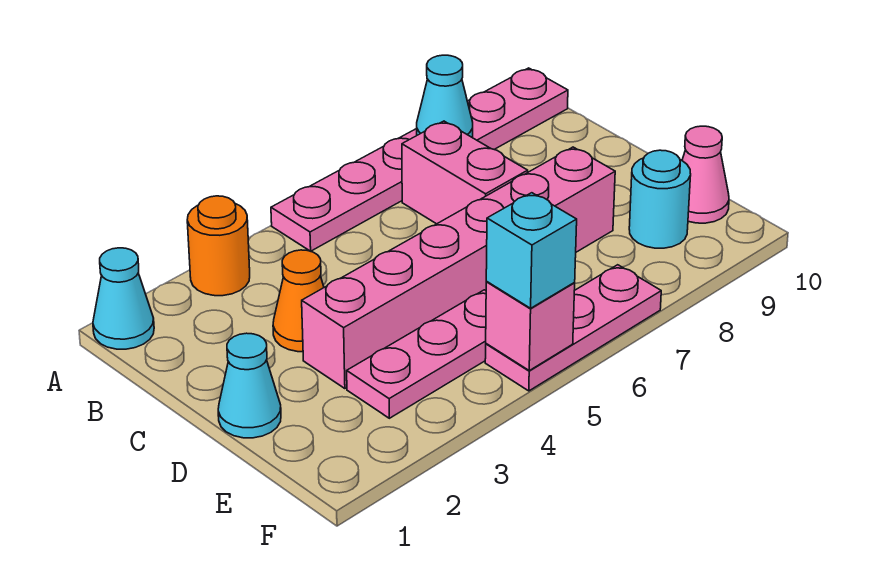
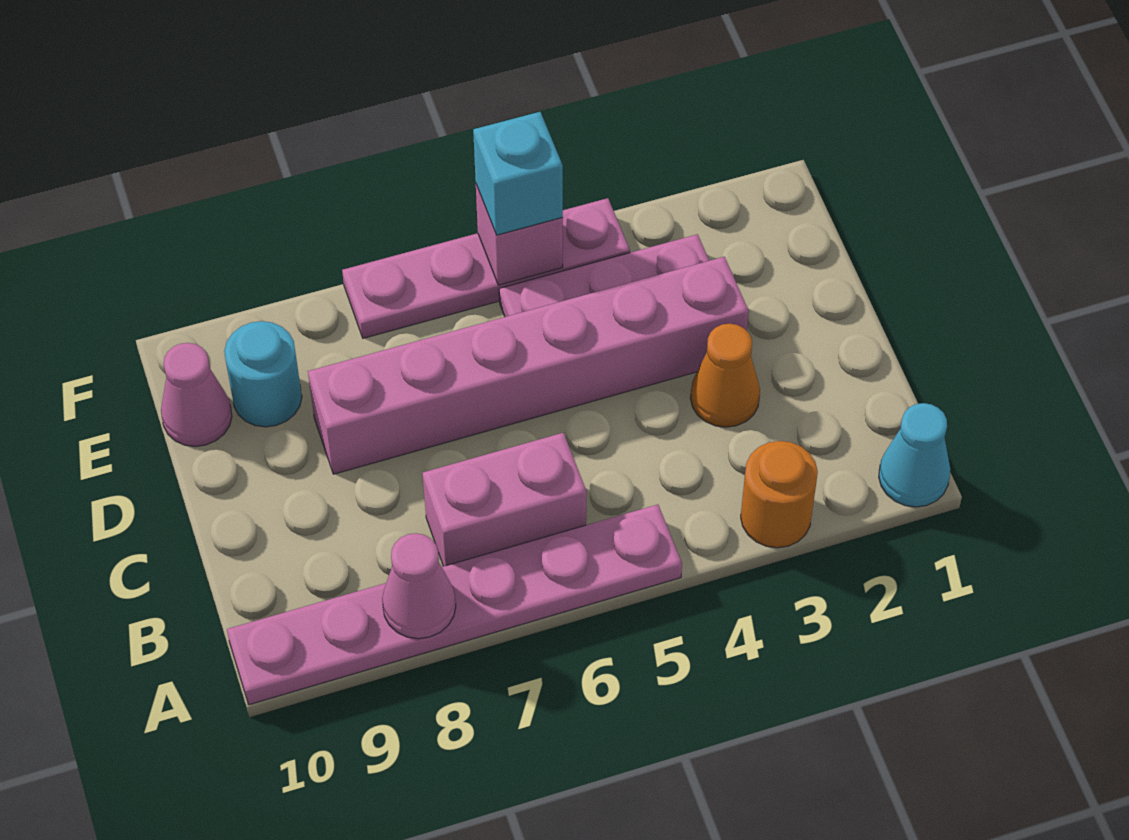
cyan 1x1 cone [417,55,473,138] -> pink 1x1 cone [382,533,456,639]
pink 1x2 brick [402,121,528,224] -> pink 1x2 brick turned to [423,433,587,566]
cyan 1x1 cone [218,333,281,438] -> none
pink 1x3 plate [485,265,661,391] -> pink 1x4 plate [342,198,630,338]

